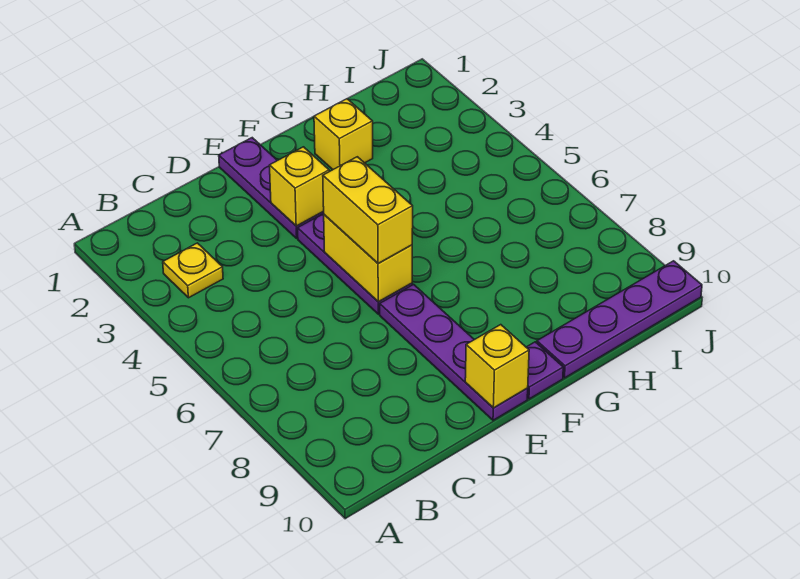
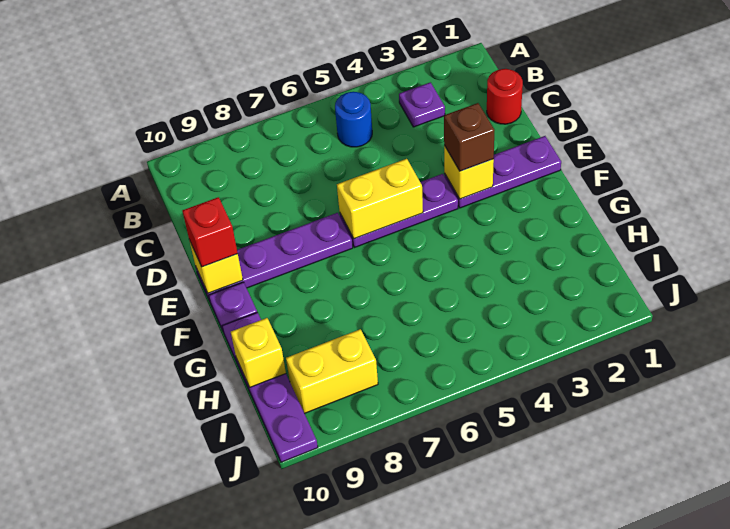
yellow 1x1 plate [163,243,223,298] -> purple 1x1 plate [399,82,445,127]
none -> blue 1x1 round brick [335,92,372,147]
none -> red 1x1 round brick [487,69,523,124]
none -> brown 1x1 brick [444,103,494,171]
yellow 1x2 brick [323,157,413,264] -> yellow 1x2 brick moved to [286,329,378,413]
none -> red 1x1 brick [182,197,238,267]
yellow 1x1 brick [314,99,373,170] -> yellow 1x1 brick moved to [231,318,286,387]

